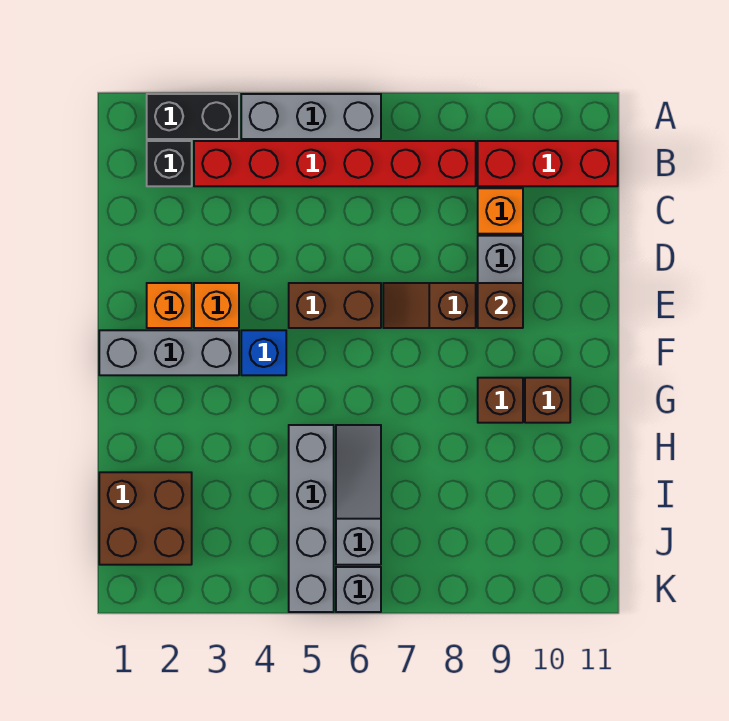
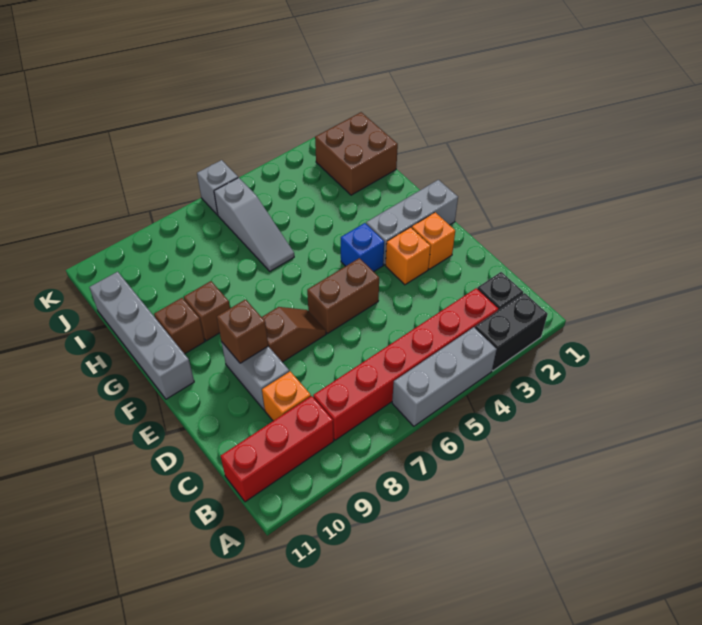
grey 1x4 brick [289,425,334,612] -> grey 1x4 brick moved to [90,272,194,399]

